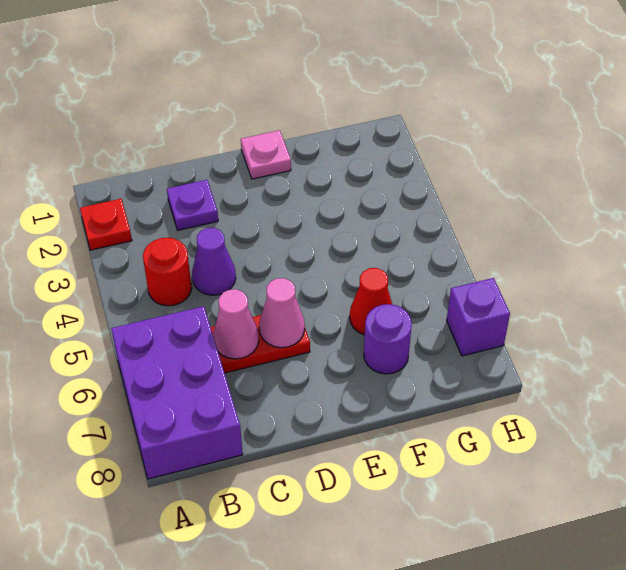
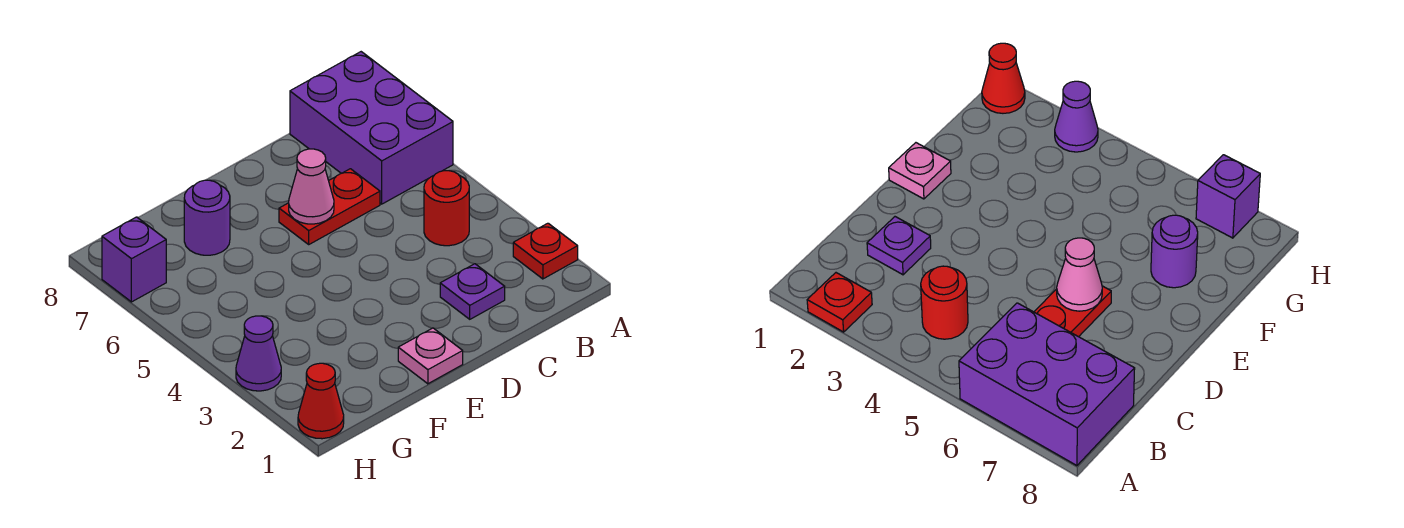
purple 1x1 cone [192,228,236,295] -> purple 1x1 cone moved to [236,316,281,391]
pink 1x1 cone [213,289,259,359] -> none
red 1x1 cone [350,268,392,335] -> red 1x1 cone moved to [298,363,344,439]

